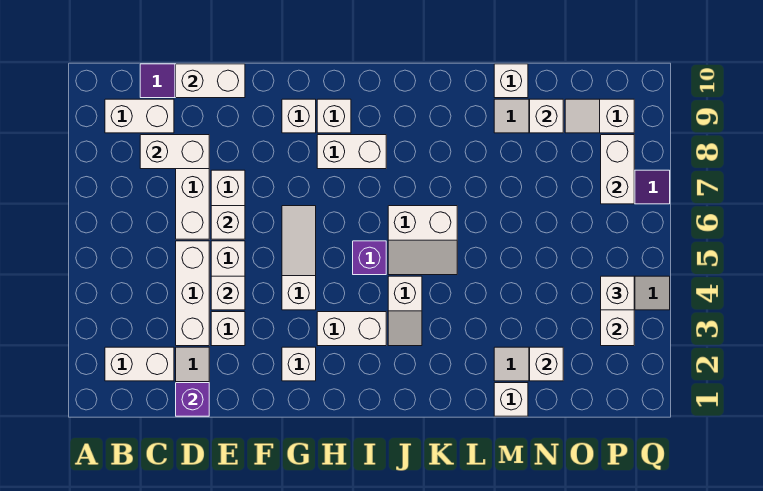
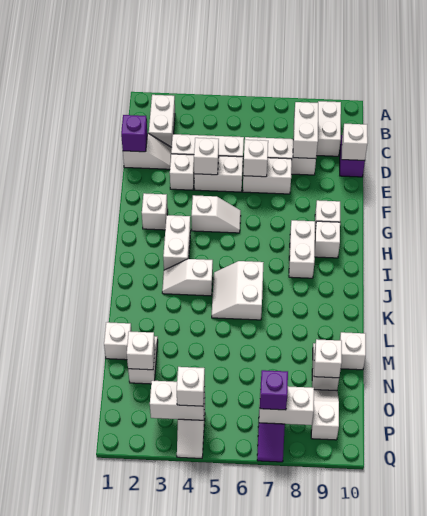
white 1x2 brick [176,64,245,98] -> white 1x1 brick [342,124,368,160]
white 1x3 slope [282,206,316,310] -> white 1x2 slope [191,195,241,233]
purple 1x1 brick [353,241,386,275] -> purple 1x1 brick moved to [260,370,288,410]

